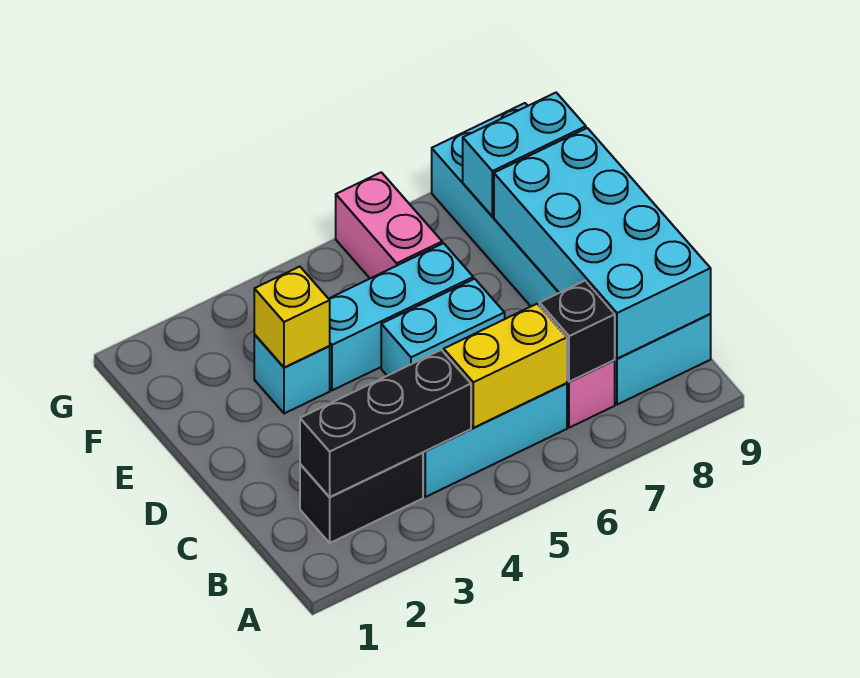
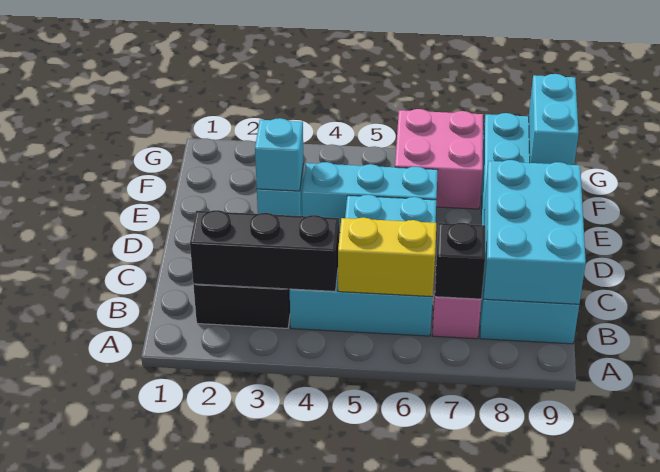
cyan 2x4 brick [494,128,711,359] -> cyan 2x3 brick [484,160,586,304]
yellow 1x1 brick [254,267,330,368] -> cyan 1x1 brick [255,118,303,191]
pink 1x2 brick [336,172,442,278] -> pink 2x2 brick [395,109,483,209]
cyan 1x2 brick [463,93,586,217] -> cyan 1x2 brick turned to [529,74,579,165]

